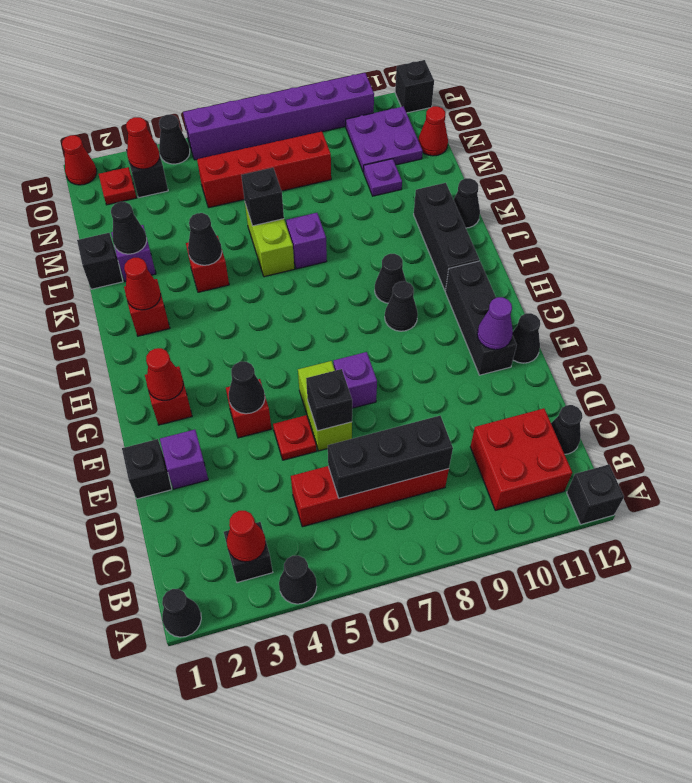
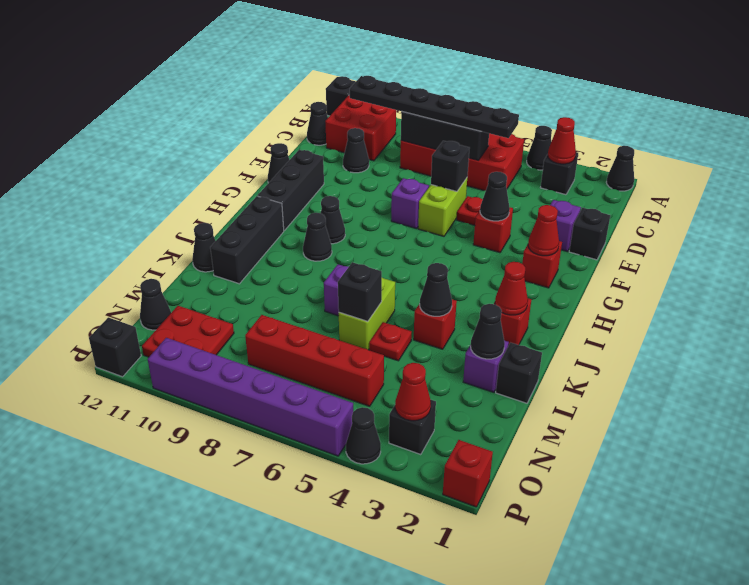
red 1x4 brick [291,466,449,527] -> red 2x4 brick [400,134,524,191]
none -> black 1x6 plate [350,76,519,138]
none -> black 1x1 cone [343,128,369,173]
purple 1x1 cone [477,297,513,350] -> none
purple 1x1 plate [364,159,402,196] -> none
purple 2x2 plate [346,106,423,172] -> red 2x2 plate [142,306,234,357]
red 1x1 cone [418,106,448,156] -> black 1x1 cone [140,279,171,330]
red 1x1 plate [99,167,137,205] -> red 1x1 plate moved to [369,322,412,361]
red 1x1 cone [62,135,97,185] -> red 1x1 brick [443,440,493,507]

